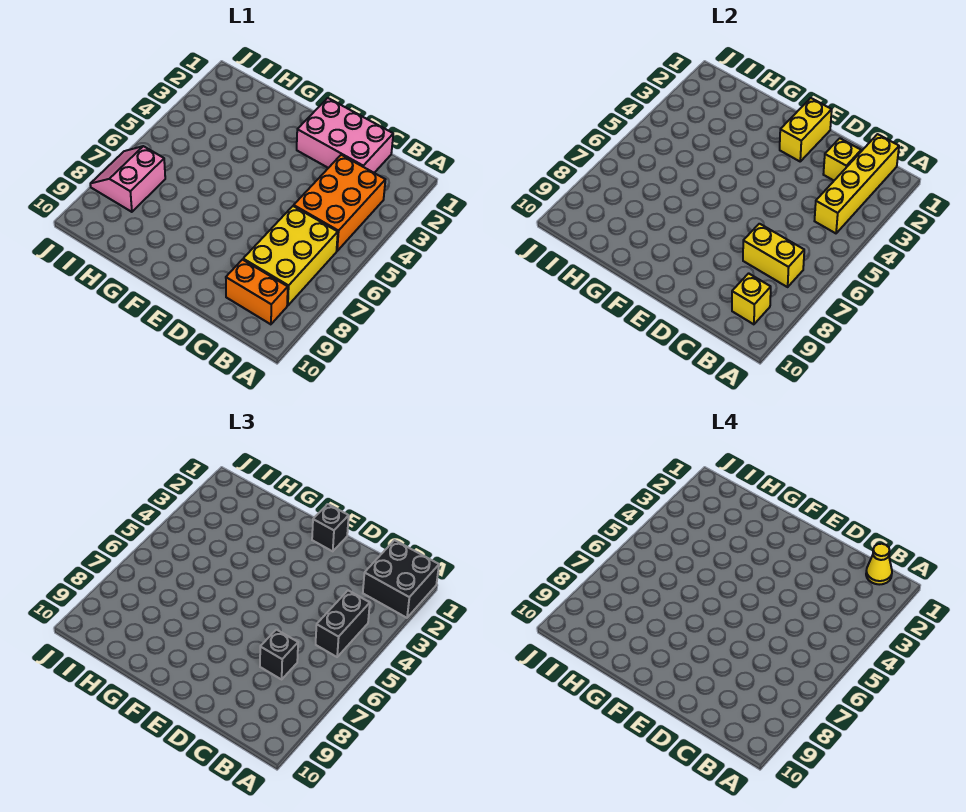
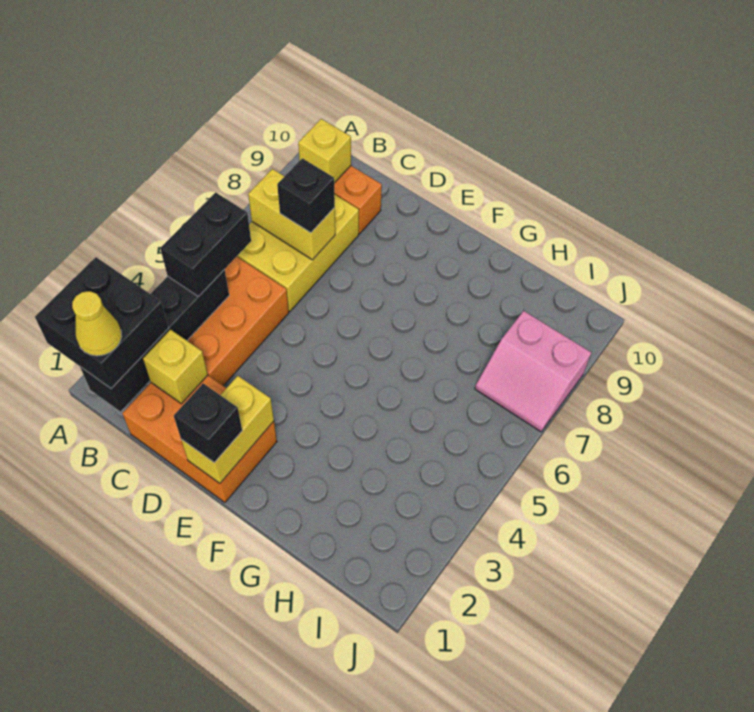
yellow 1x4 brick [815,134,899,233] -> black 1x4 brick [80,270,229,412]
pink 2x3 brick [297,98,393,173] -> orange 2x3 brick [122,375,277,502]
pink 2x2 slope [90,146,165,212] -> pink 2x2 slope turned to [475,311,591,432]

